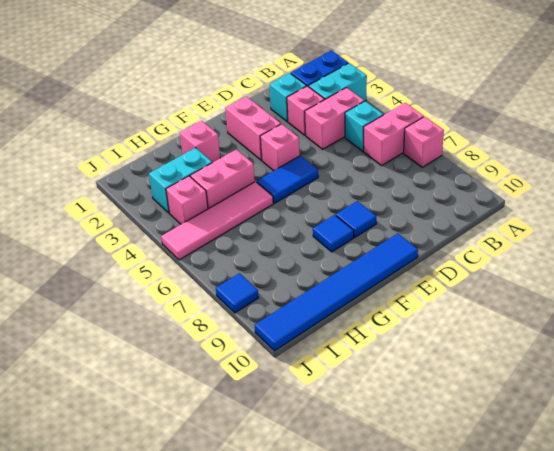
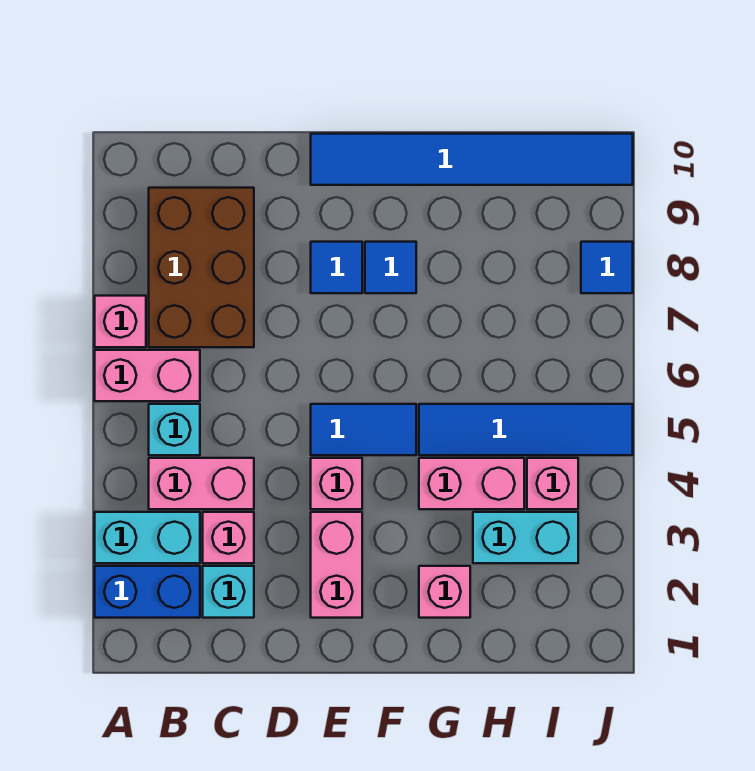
none -> brown 2x3 brick [149,188,254,347]
pink 1x4 tile [161,182,273,260] -> blue 1x4 tile [419,404,633,455]

